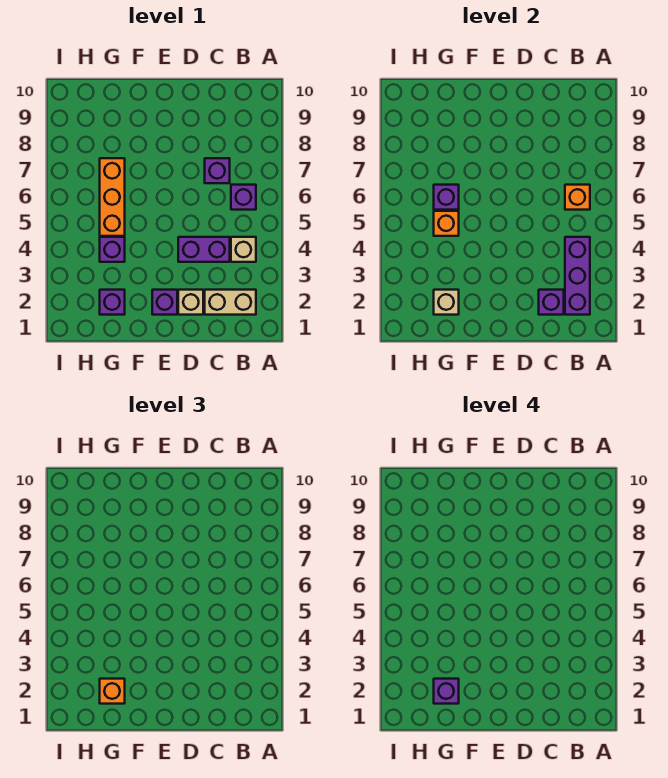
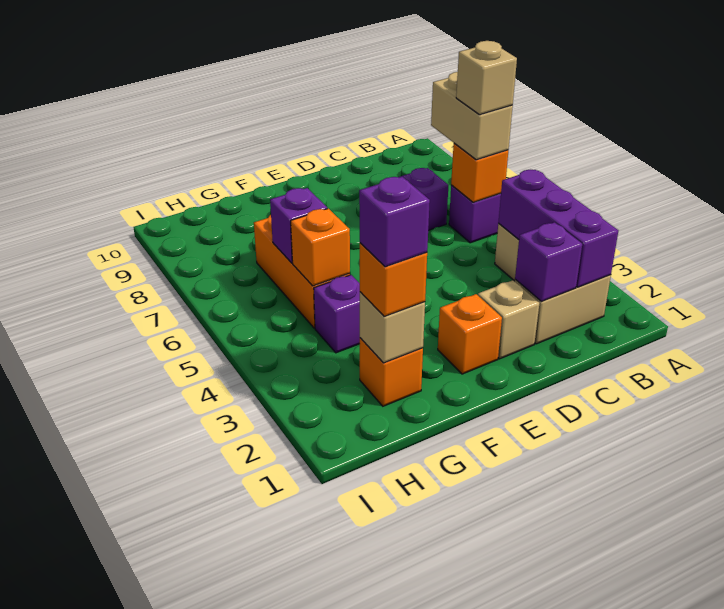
none -> tan 1x2 brick [431,72,513,160]
none -> tan 1x1 brick [456,41,517,115]
purple 1x2 brick [178,237,230,262] -> none
purple 1x1 brick [152,290,177,315] -> orange 1x1 brick [438,294,502,374]
purple 1x1 brick [100,290,125,315] -> orange 1x1 brick [360,338,423,406]

